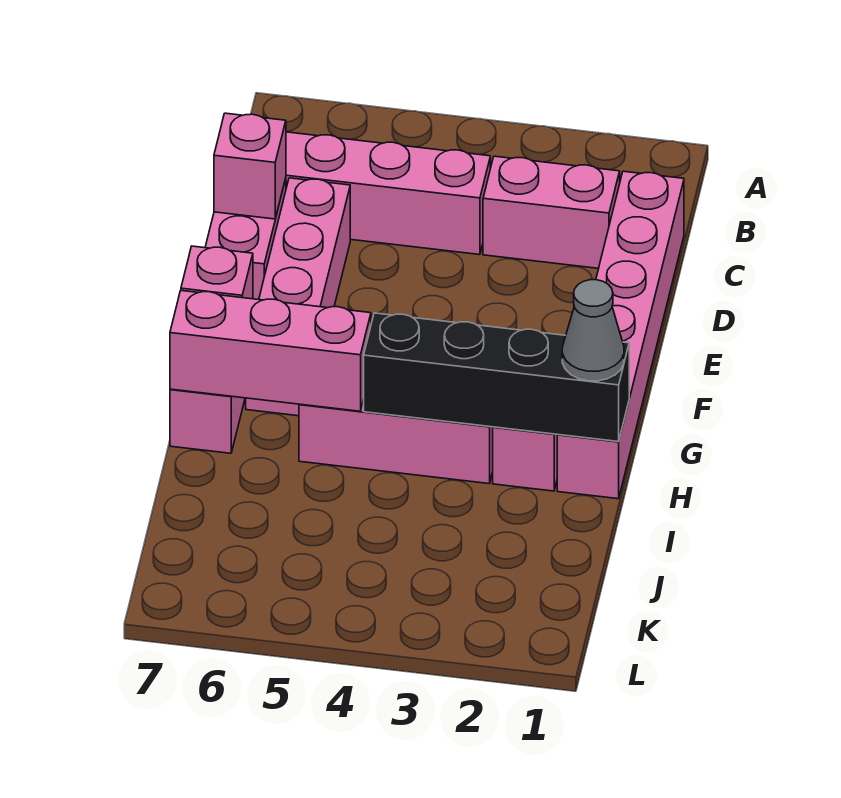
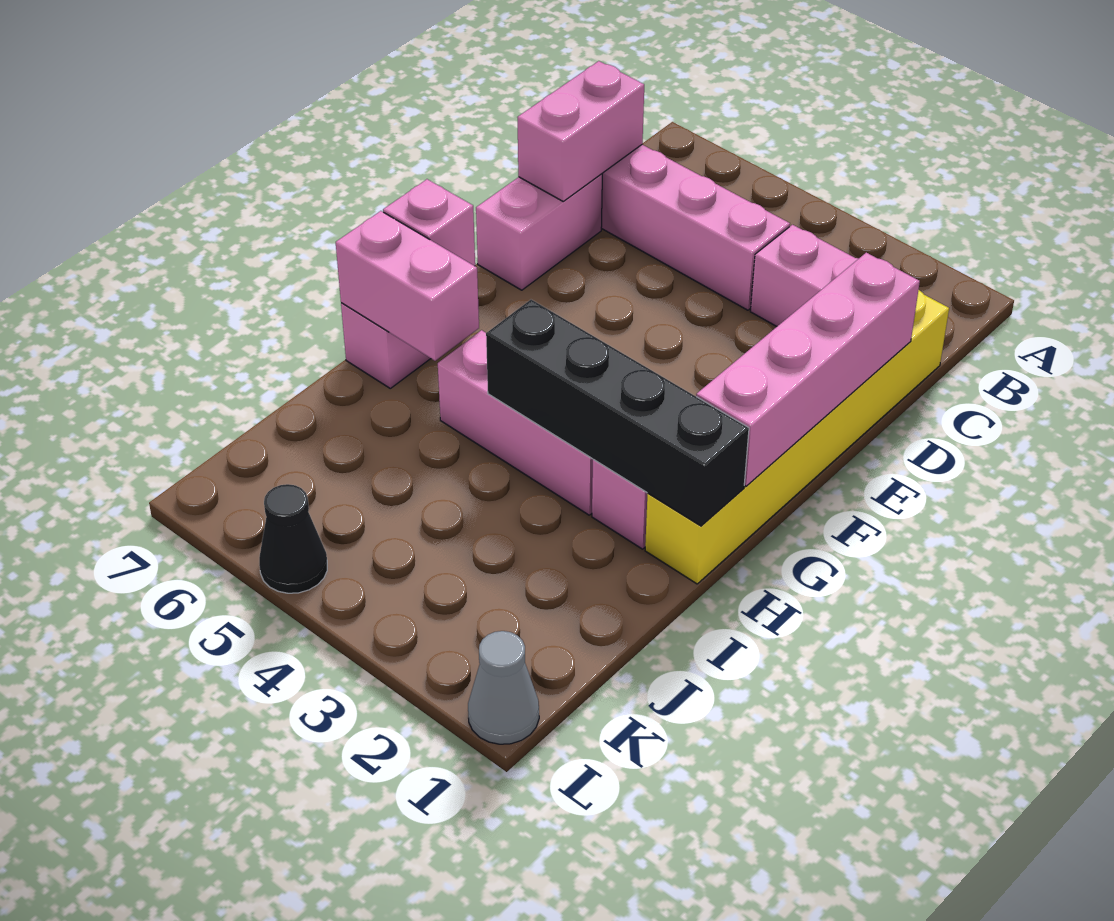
pink 1x6 brick [557,171,684,499] -> yellow 1x6 brick [645,290,949,584]
pink 1x4 brick [246,178,350,416] -> pink 1x4 brick moved to [696,253,920,486]
pink 1x1 brick [214,113,286,219] -> pink 1x2 brick [517,61,644,201]
grey 1x1 cone [562,280,624,381] -> grey 1x1 cone moved to [468,631,539,744]
pink 1x3 brick [170,291,371,411] -> pink 1x2 brick [336,211,479,361]
none -> black 1x1 cone [259,484,327,593]

